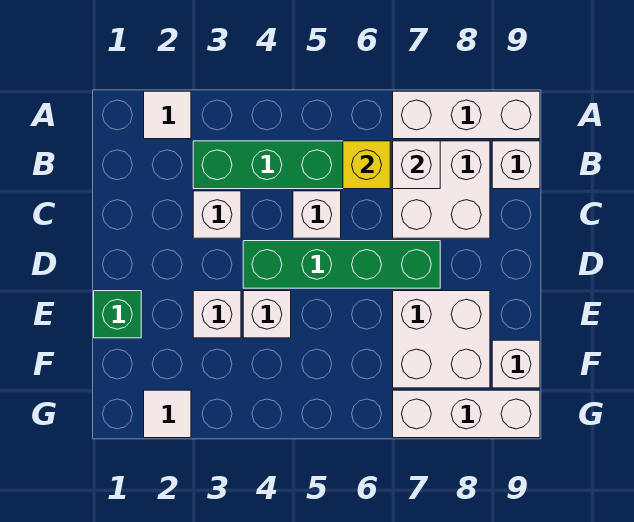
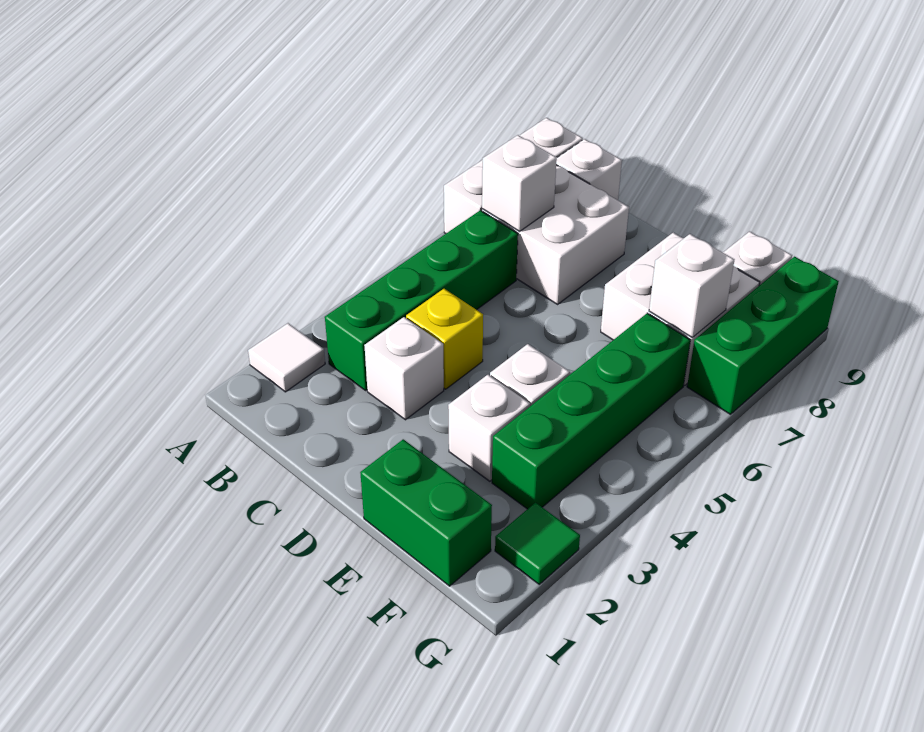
yellow 1x1 brick [343,141,390,189] -> yellow 1x1 brick moved to [406,289,483,389]
white 1x1 brick [293,191,341,238] -> white 1x1 brick moved to [649,234,734,337]
green 1x4 brick [243,241,440,288] -> green 1x4 brick moved to [492,313,690,509]
green 1x1 brick [94,291,141,338] -> green 1x2 brick [360,439,492,586]
white 1x1 tile [144,390,191,438] -> green 1x1 tile [495,503,580,584]
white 1x3 brick [393,390,540,438] -> green 1x3 brick [687,257,839,414]

